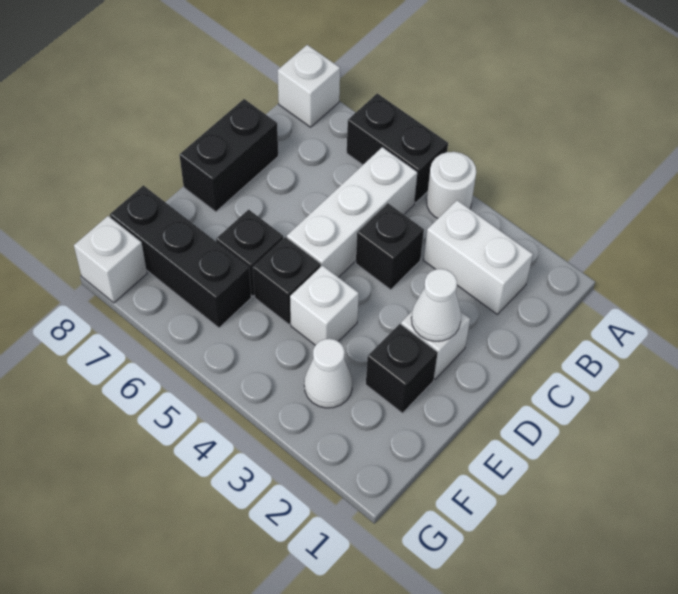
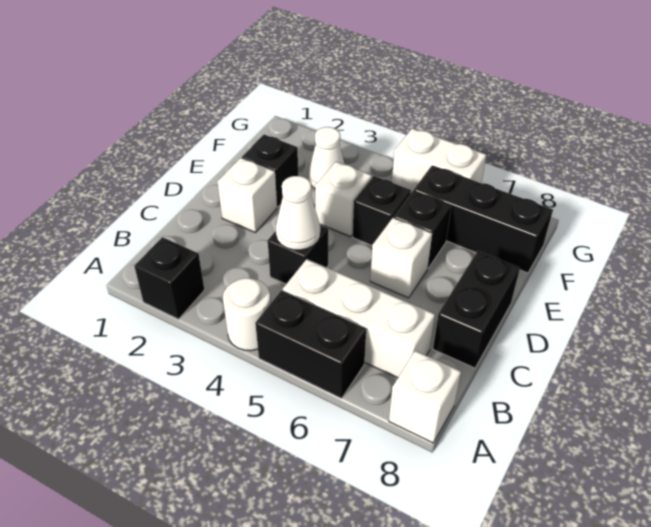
none -> black 1x1 brick [134,237,204,319]
white 1x2 brick [424,200,533,314] -> white 1x2 brick moved to [392,128,486,193]
white 1x3 brick [287,147,418,277] -> white 1x3 brick turned to [283,259,435,378]
white 1x1 cone [411,269,461,341] -> white 1x1 cone moved to [276,176,320,250]
white 1x1 brick [74,216,147,303] -> white 1x1 brick moved to [370,218,432,298]

